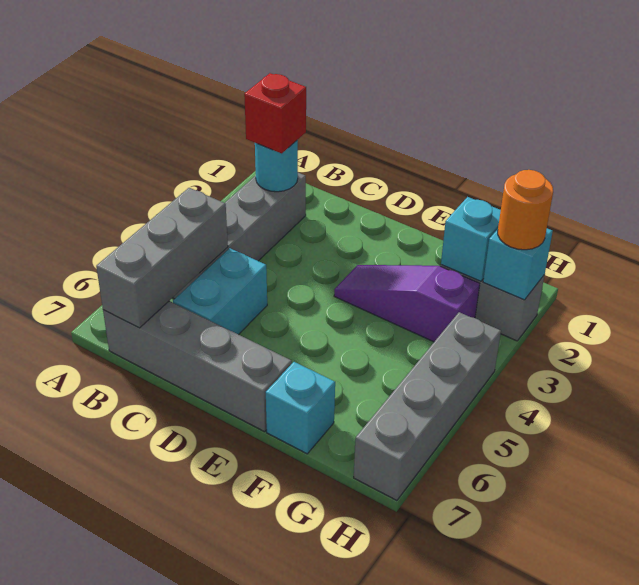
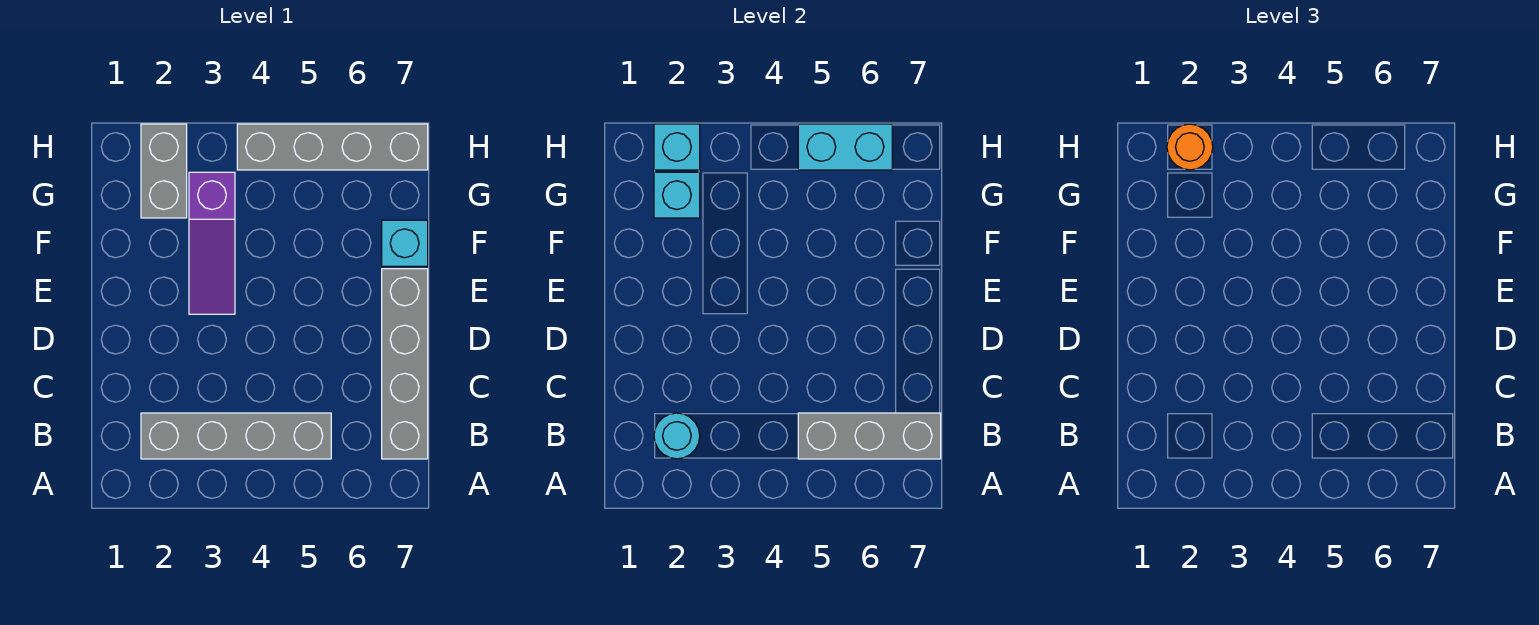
red 1x1 brick [244,73,306,153] -> none
cyan 1x2 brick [173,248,267,335] -> cyan 1x2 brick moved to [798,124,892,170]

